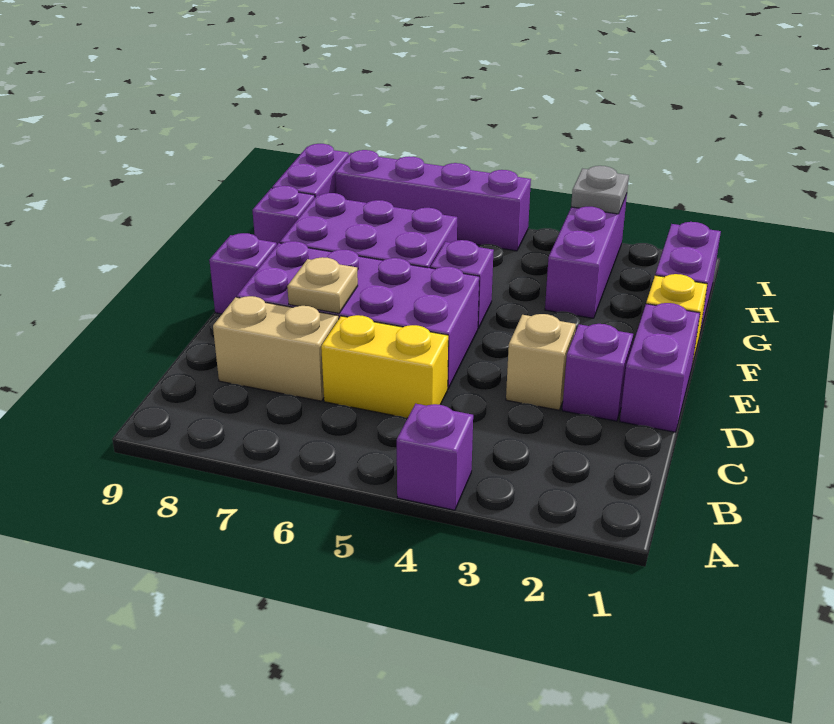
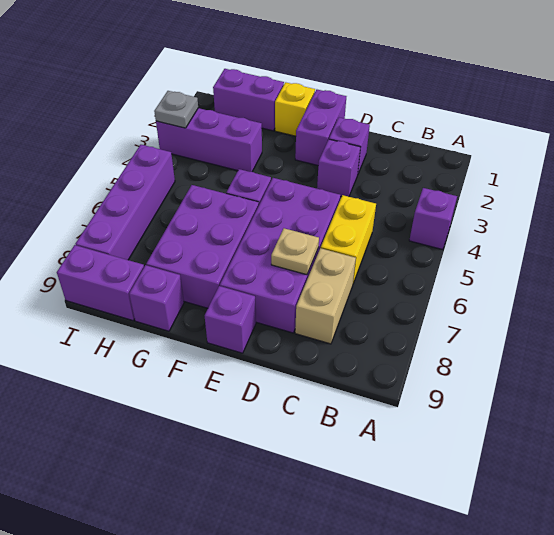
purple 1x2 brick [620,303,700,432] -> purple 1x2 brick turned to [295,90,346,165]
tan 1x1 brick [506,314,576,410] -> purple 1x1 brick [317,139,360,197]

